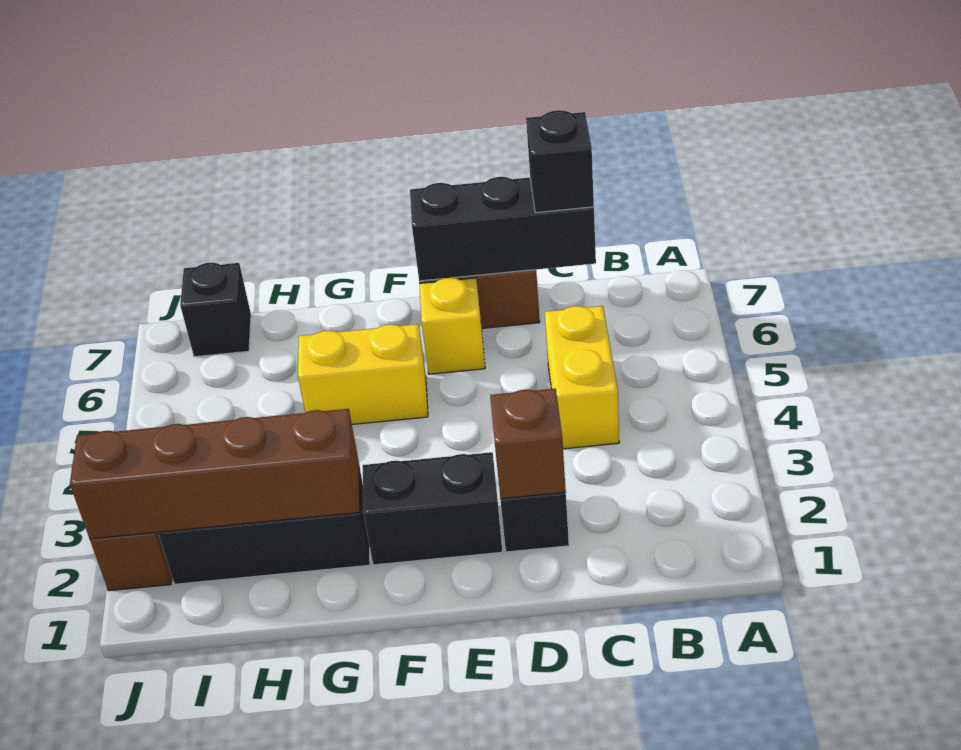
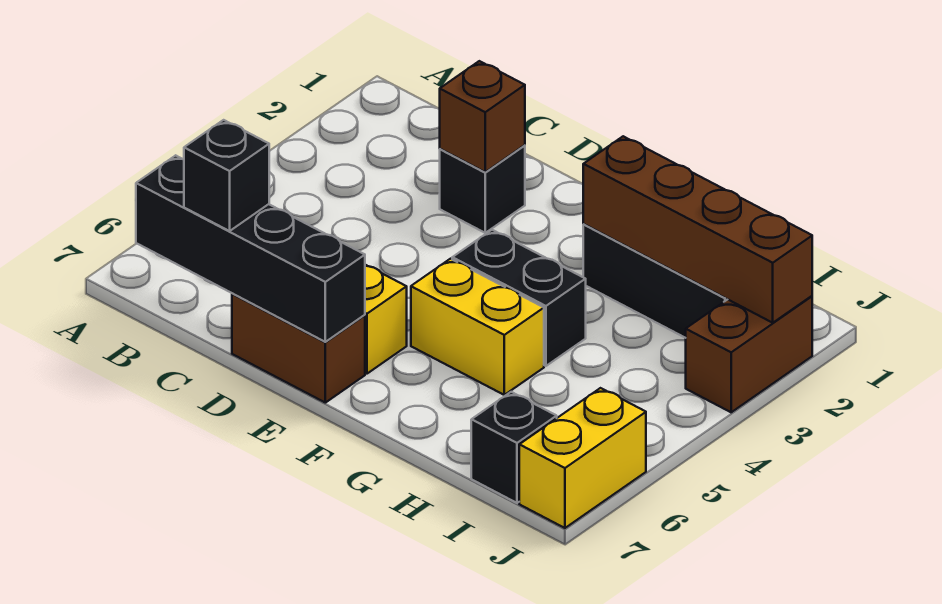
yellow 1x2 brick [545,306,619,449] -> yellow 1x2 brick moved to [519,388,646,528]
black 1x3 brick [410,177,596,281] -> black 1x4 brick [136,155,365,342]
black 1x2 brick [363,452,503,565] -> black 1x2 brick moved to [452,230,586,366]

